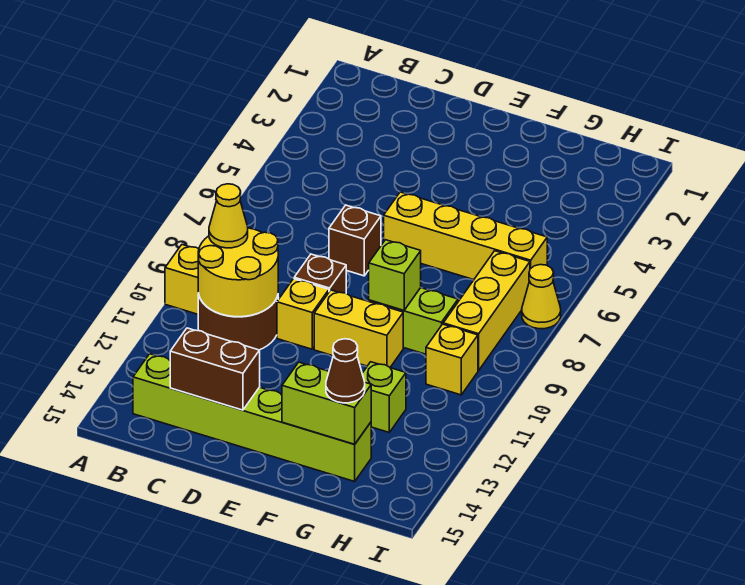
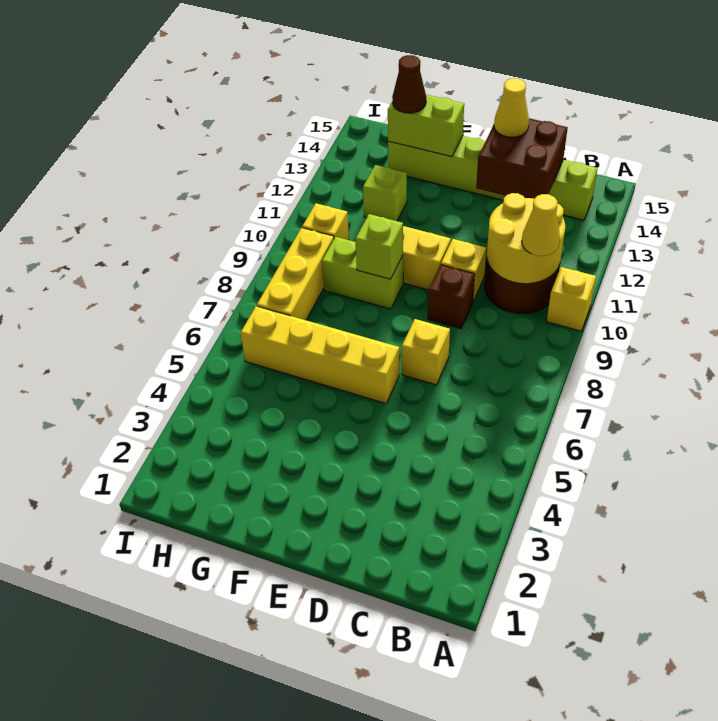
brown 1x2 brick [170,328,260,410] -> brown 2x2 brick [476,118,568,199]
brown 1x1 brick [329,205,381,276] -> yellow 1x1 brick [402,319,450,385]
yellow 1x1 cone [522,265,561,329] -> yellow 1x1 cone moved to [494,78,529,137]

